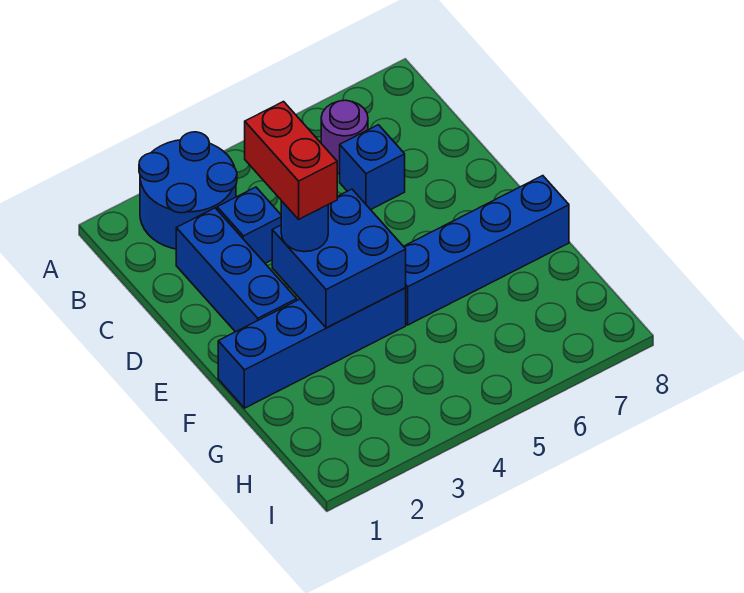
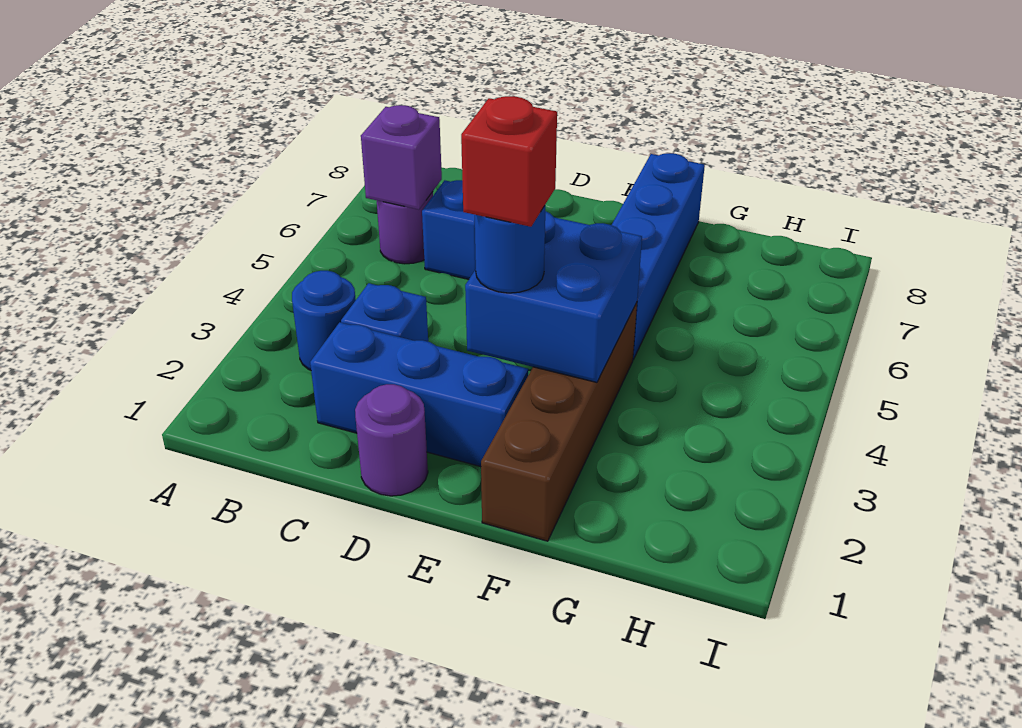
blue 2x2 round brick [139,132,237,249] -> blue 1x1 round brick [292,271,356,370]
none -> purple 1x1 brick [361,105,442,210]
none -> purple 1x1 round brick [355,384,428,496]
red 1x2 brick [245,102,337,219] -> red 1x1 brick [461,96,557,227]
blue 1x4 brick [218,288,406,408] -> brown 1x4 brick [481,303,637,541]

